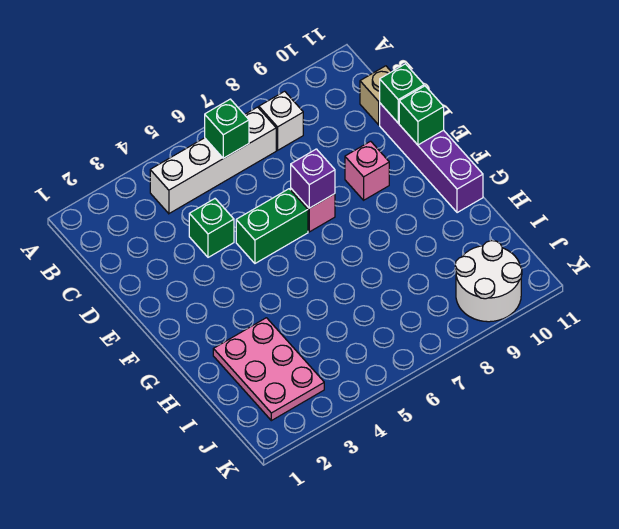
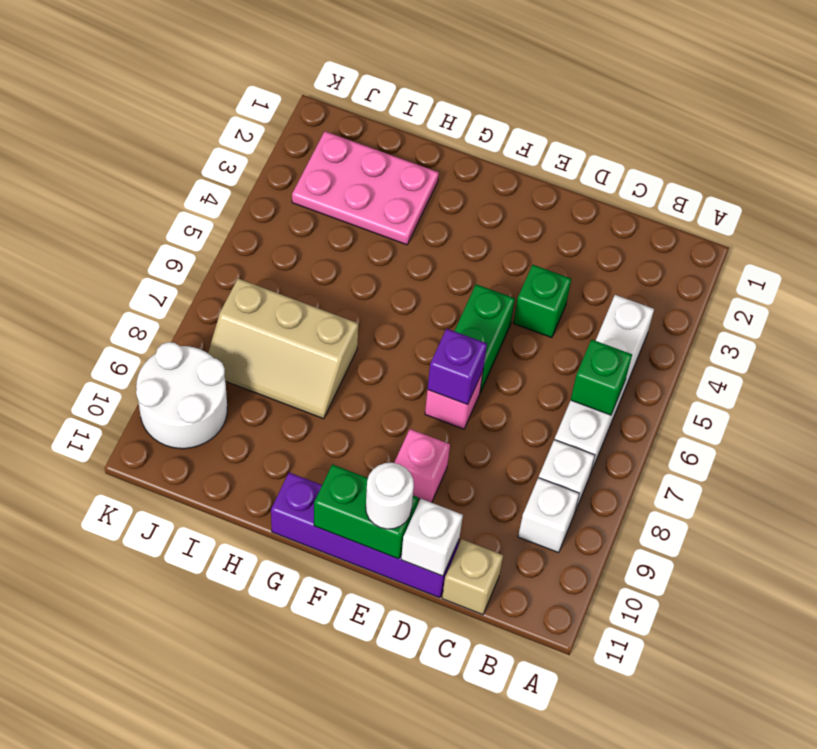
none -> white 1x1 brick [518,478,579,553]
green 1x1 brick [380,64,424,123] -> white 1x1 brick [401,499,463,576]
green 1x1 brick [399,86,444,145] -> green 1x2 brick [314,465,418,559]
none -> white 1x1 round brick [366,462,414,529]
none -> tan 2x3 slope [208,279,358,419]

